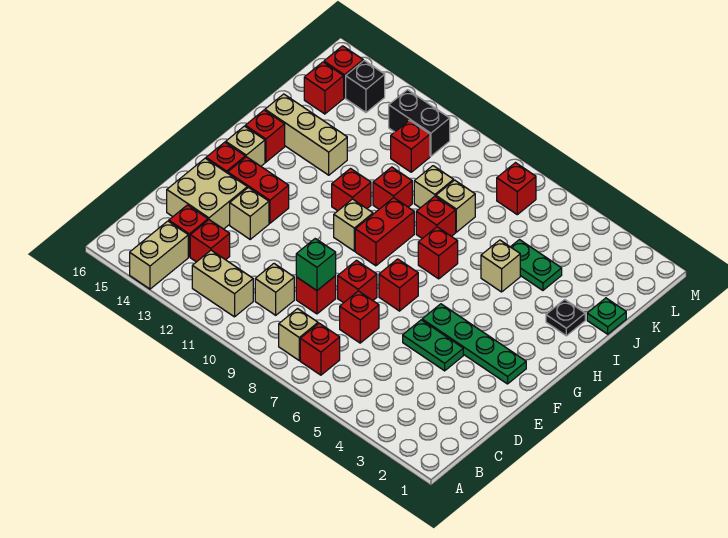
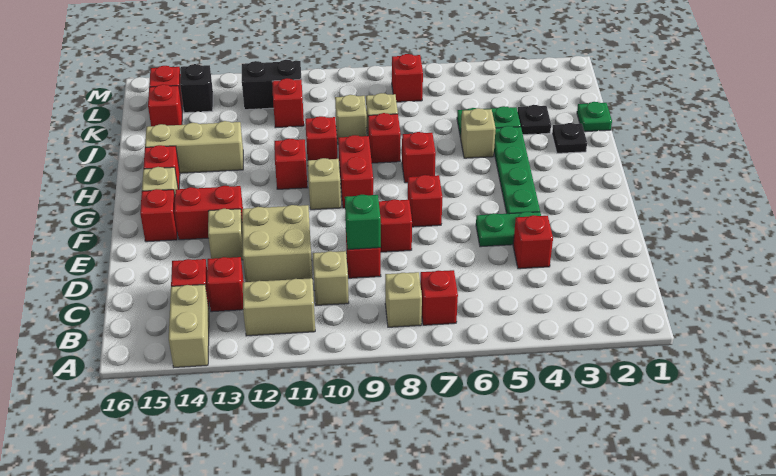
red 1x1 brick [340,291,379,343] -> red 1x1 brick moved to [513,215,553,269]
tan 2x2 brick [167,158,247,229] -> tan 2x2 brick moved to [242,205,312,282]
green 1x4 plate [422,304,526,384] -> green 1x4 plate turned to [494,126,540,214]
none -> black 1x1 plate [518,105,551,135]

